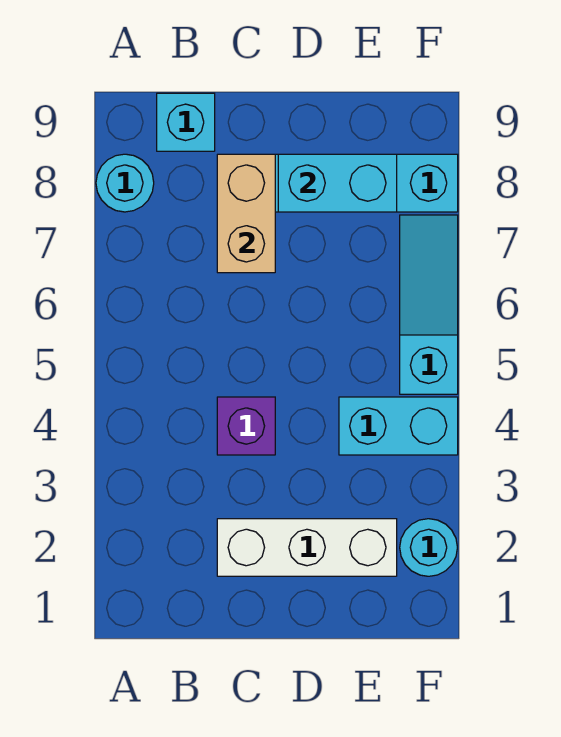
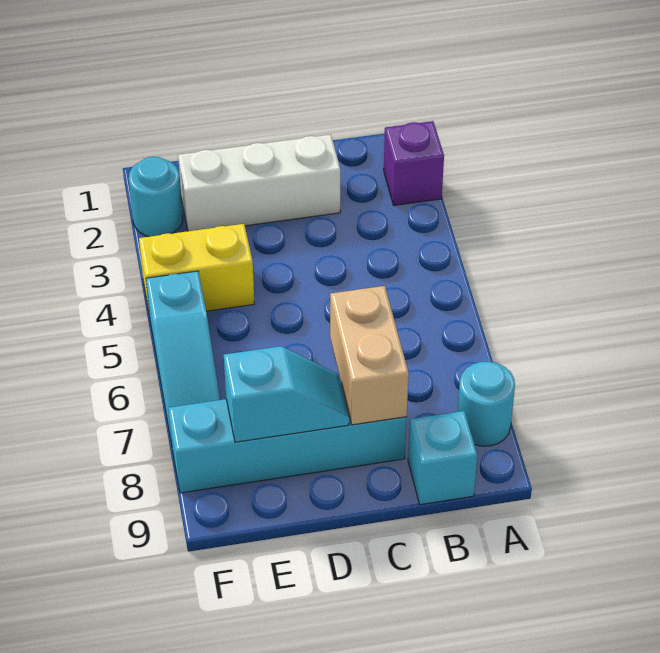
purple 1x1 brick [217,397,275,455] -> purple 1x1 brick moved to [384,121,444,205]
cyan 1x2 brick [278,154,397,212] -> cyan 1x2 slope [224,346,349,442]
cyan 1x2 brick [339,397,458,455] -> yellow 1x2 brick [139,224,254,316]

